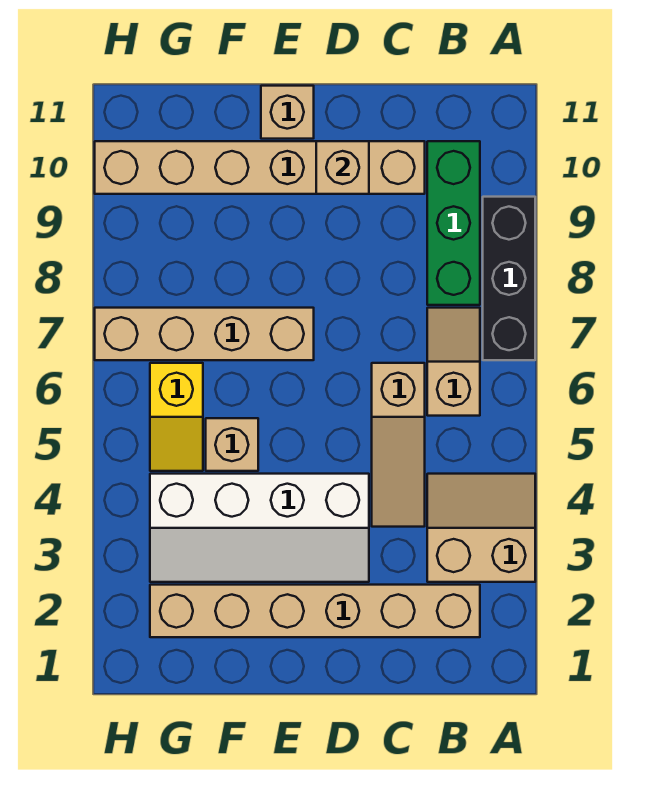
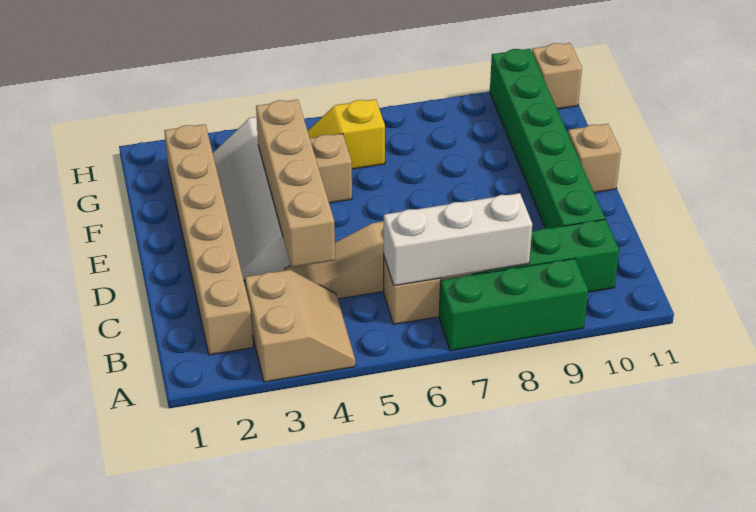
black 1x3 brick [483,197,535,360] -> green 1x3 brick [439,259,588,351]
none -> white 1x3 brick [384,193,532,286]
tan 1x6 brick [95,141,425,194] -> green 1x6 brick [490,49,605,228]
tan 1x1 brick [316,141,369,194] -> tan 1x1 brick moved to [532,43,582,109]
tan 1x4 brick [95,308,314,360] -> tan 1x4 brick moved to [256,100,335,267]

